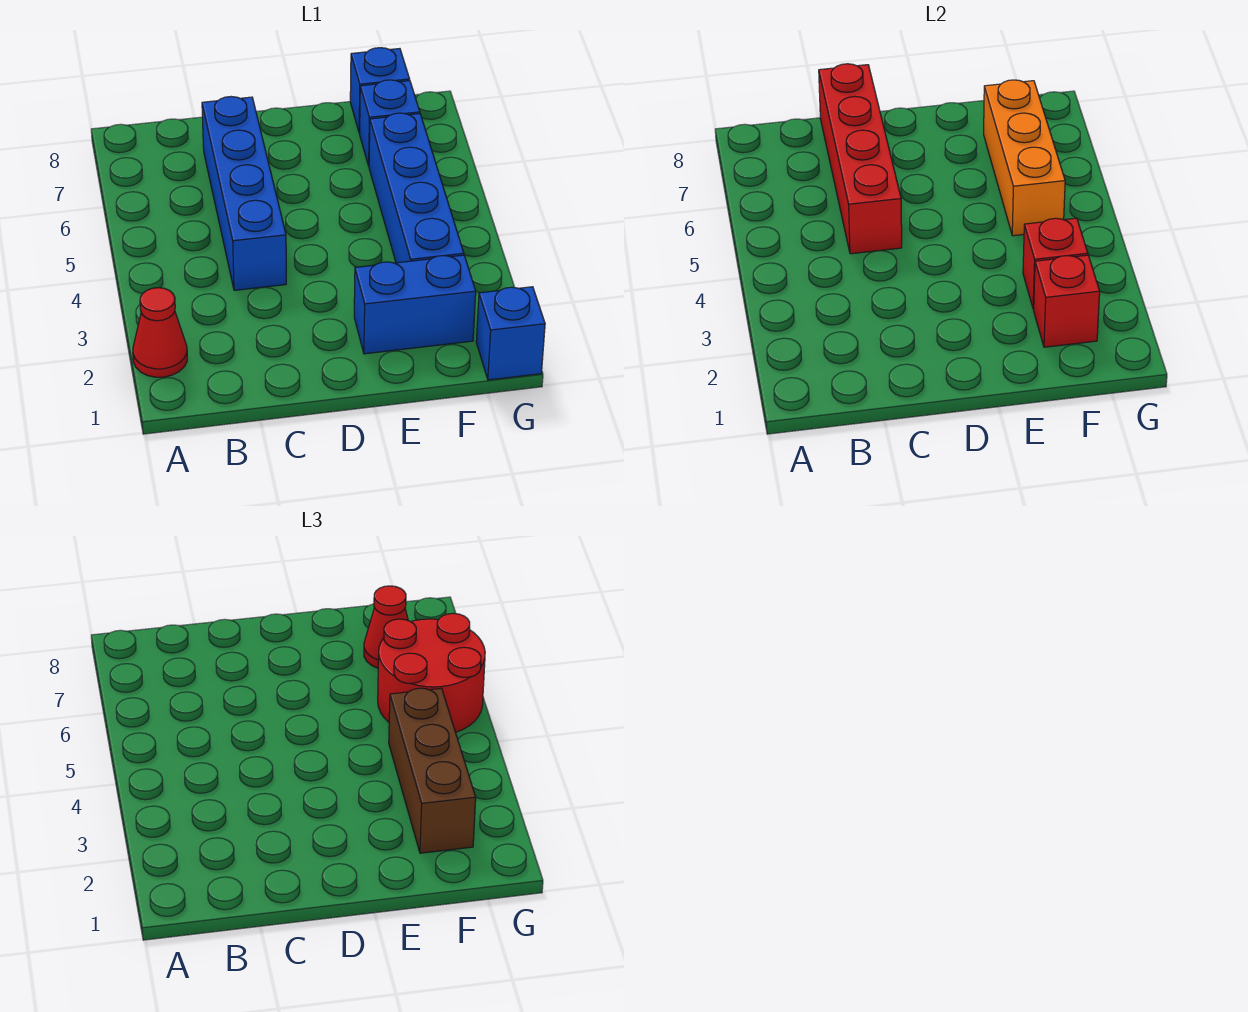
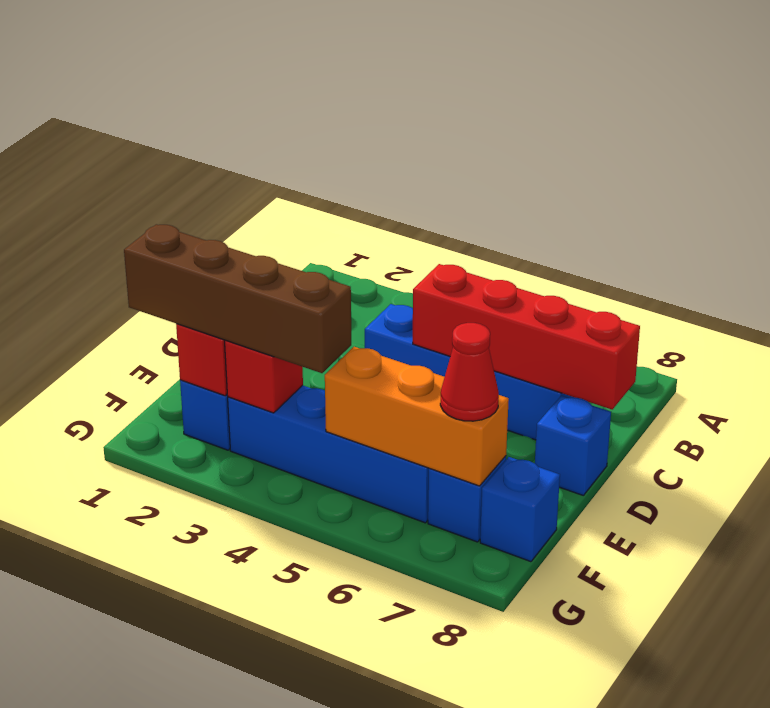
red 1x1 cone [133,288,187,377] -> none
brown 1x3 brick [389,688,476,853] -> brown 1x4 brick [124,224,351,373]
red 2x2 round brick [378,613,485,732] -> none
blue 1x1 brick [476,287,545,380] -> blue 1x1 brick moved to [535,396,611,495]

